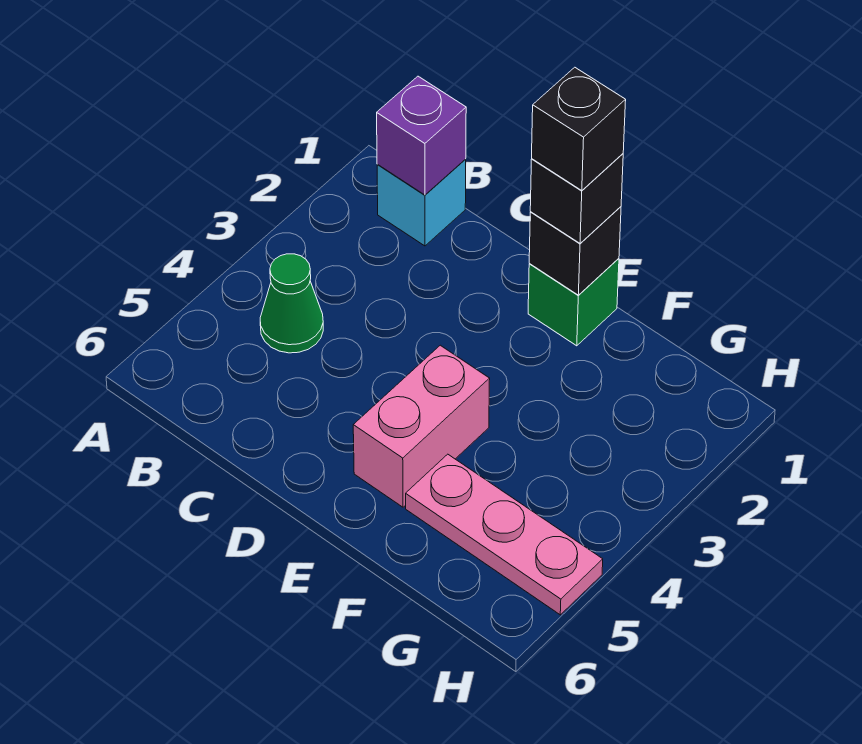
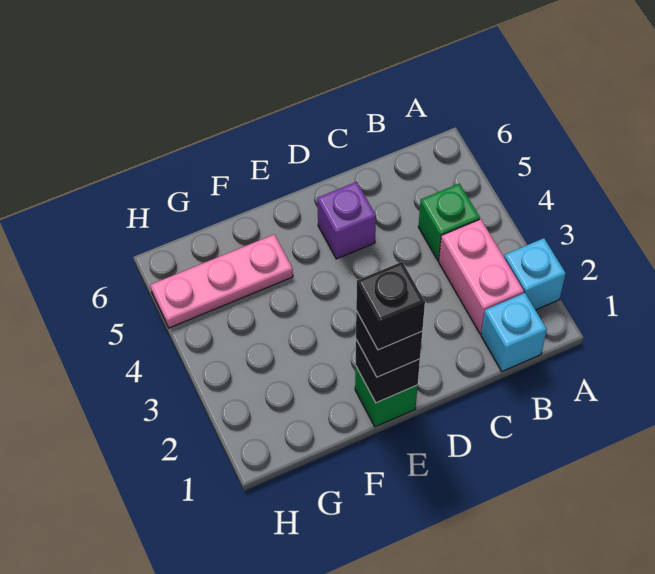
none -> cyan 1x1 brick [504,238,566,310]
purple 1x1 brick [377,76,466,195] -> purple 1x1 brick moved to [317,182,376,259]
green 1x1 cone [260,254,323,353] -> green 1x1 brick [418,184,480,261]
pink 1x2 brick [353,345,490,507] -> pink 1x2 brick moved to [439,219,524,334]

